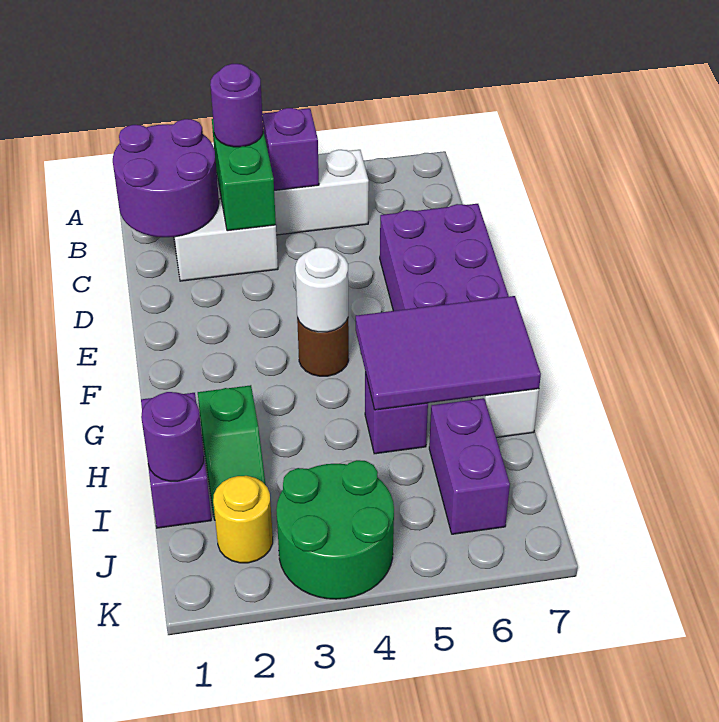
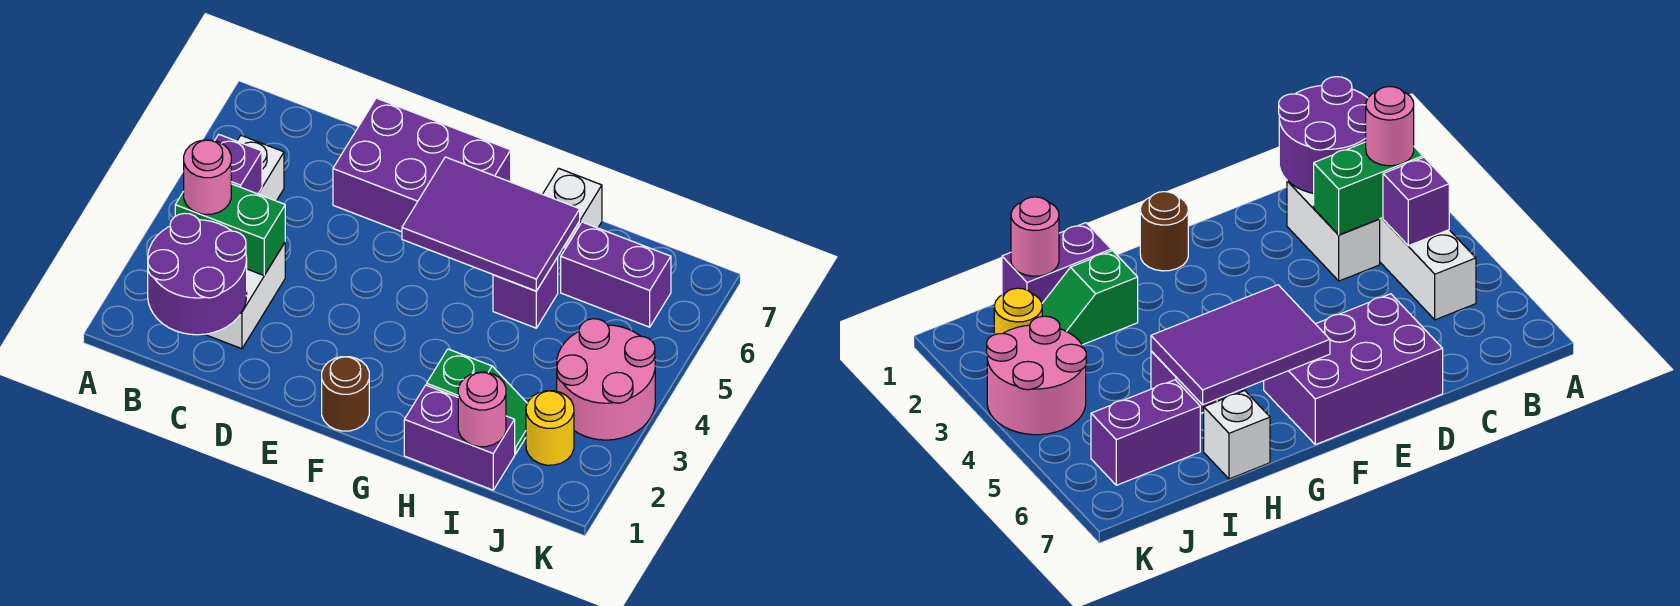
purple 1x1 round brick [210,64,263,147] -> pink 1x1 round brick [184,140,231,214]
brown 1x1 round brick [297,318,349,376] -> brown 1x1 round brick moved to [322,357,369,431]
white 1x1 round brick [295,247,348,332] -> none
purple 2x3 tile [356,296,541,410] -> purple 2x3 tile turned to [402,157,580,291]
purple 1x1 round brick [141,392,204,481] -> pink 1x1 round brick [458,372,506,447]
green 2x2 round brick [276,460,394,599] -> pink 2x2 round brick [557,319,655,440]

